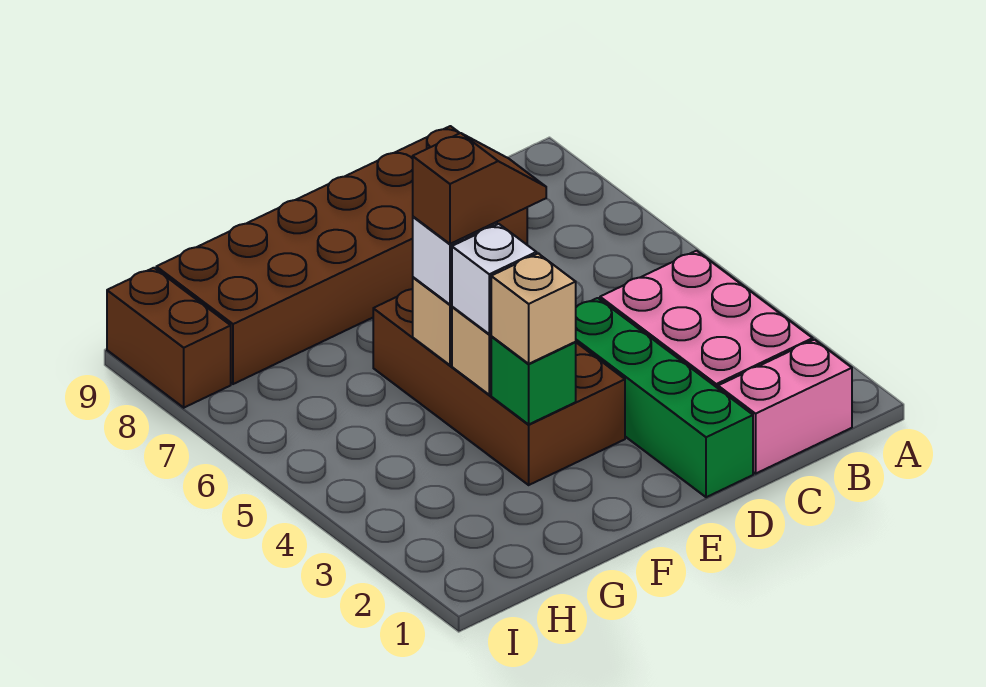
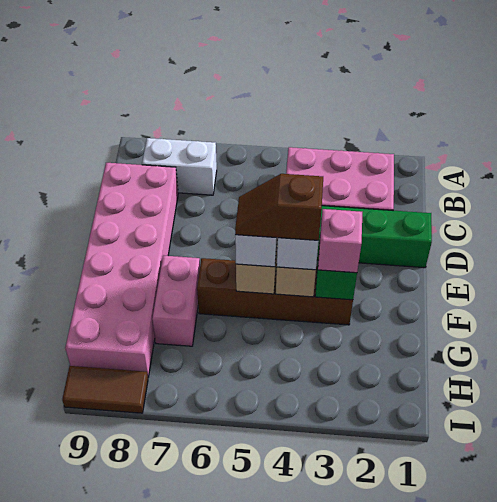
pink 1x2 brick [718,340,852,474] -> pink 1x2 brick moved to [152,255,200,346]
none -> white 1x2 brick [142,138,217,195]
brown 2x6 brick [156,126,527,384] -> pink 2x6 brick [65,163,178,377]
brown 2x4 brick [373,289,625,485] -> brown 1x4 brick [197,258,353,325]
brown 1x2 slope [413,133,546,244] -> brown 1x2 slope turned to [235,174,323,240]
tan 1x1 brick [491,254,576,364] -> pink 1x1 brick [318,209,362,273]
brown 1x2 brick [107,268,231,408] -> brown 1x2 tile [62,366,148,413]

